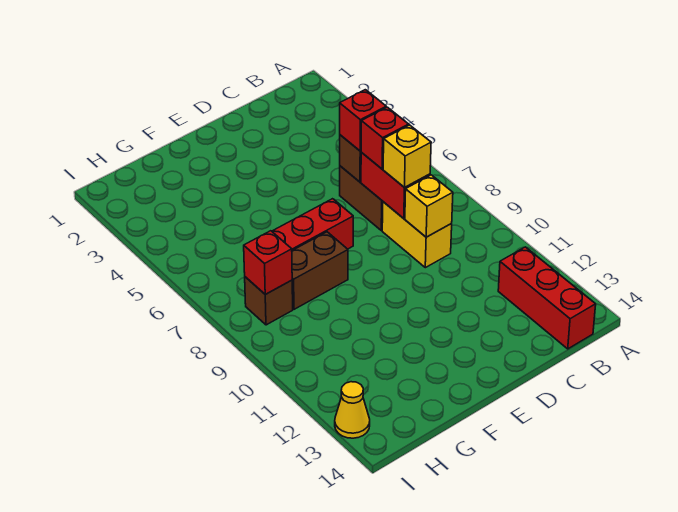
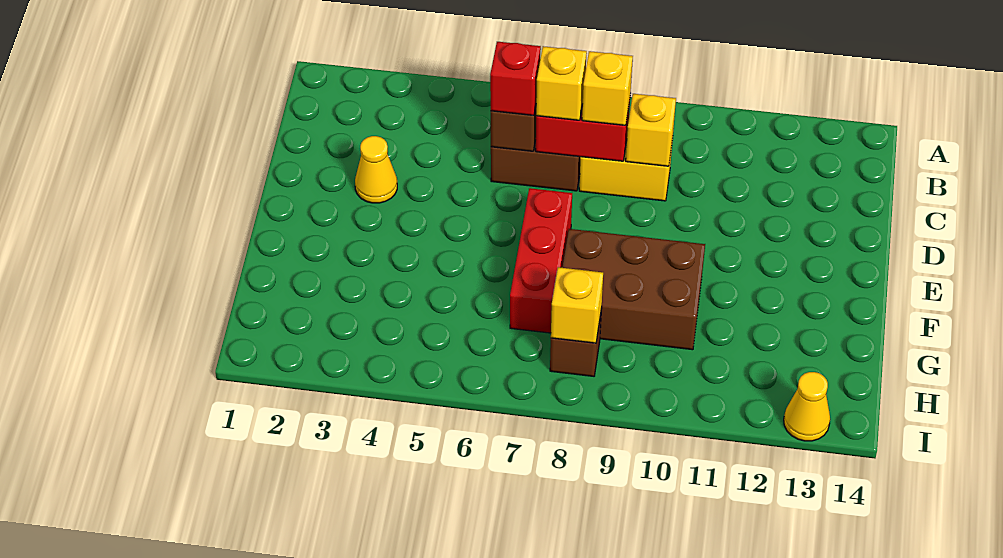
red 1x3 brick [498,247,596,349] -> none
red 1x1 brick [361,107,409,169] -> yellow 1x1 brick [536,46,587,120]
none -> yellow 1x1 cone [355,136,397,203]
brown 1x2 brick [292,232,348,309] -> brown 2x3 brick [562,229,705,350]
red 1x1 brick [244,231,292,294] -> yellow 1x1 brick [551,267,603,343]

